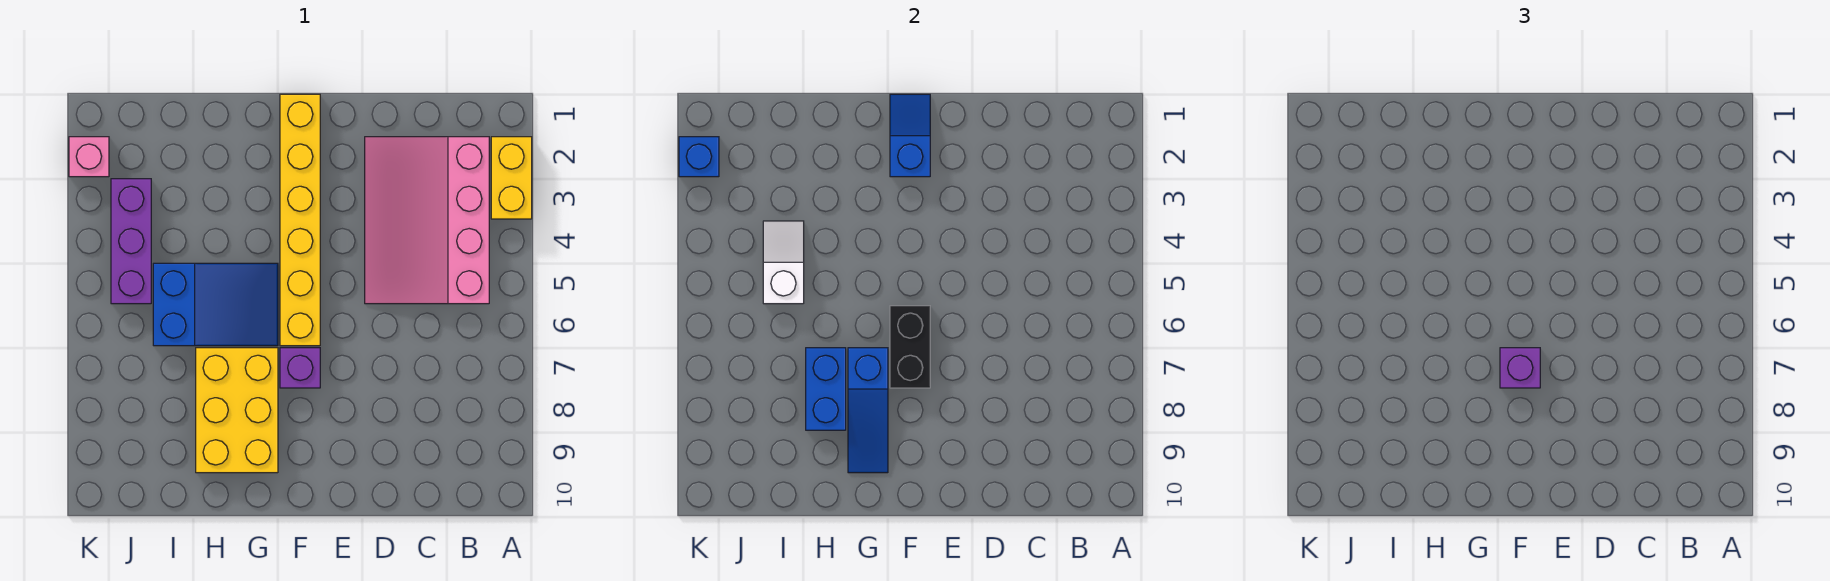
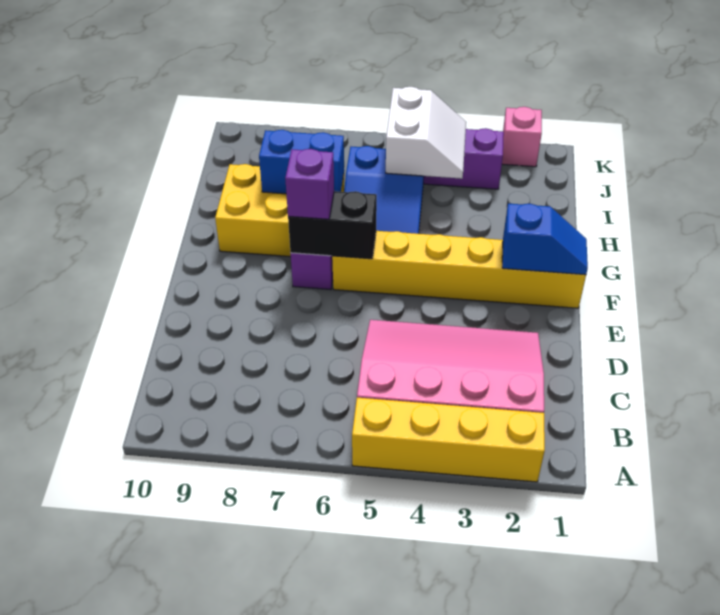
yellow 1x2 brick [491,137,532,219] -> yellow 1x4 brick [352,398,545,482]
blue 1x3 slope [848,348,888,473] -> none
white 1x2 slope [763,221,804,304] -> white 2x2 slope [386,87,466,179]
blue 1x1 brick [679,137,719,177] -> none

